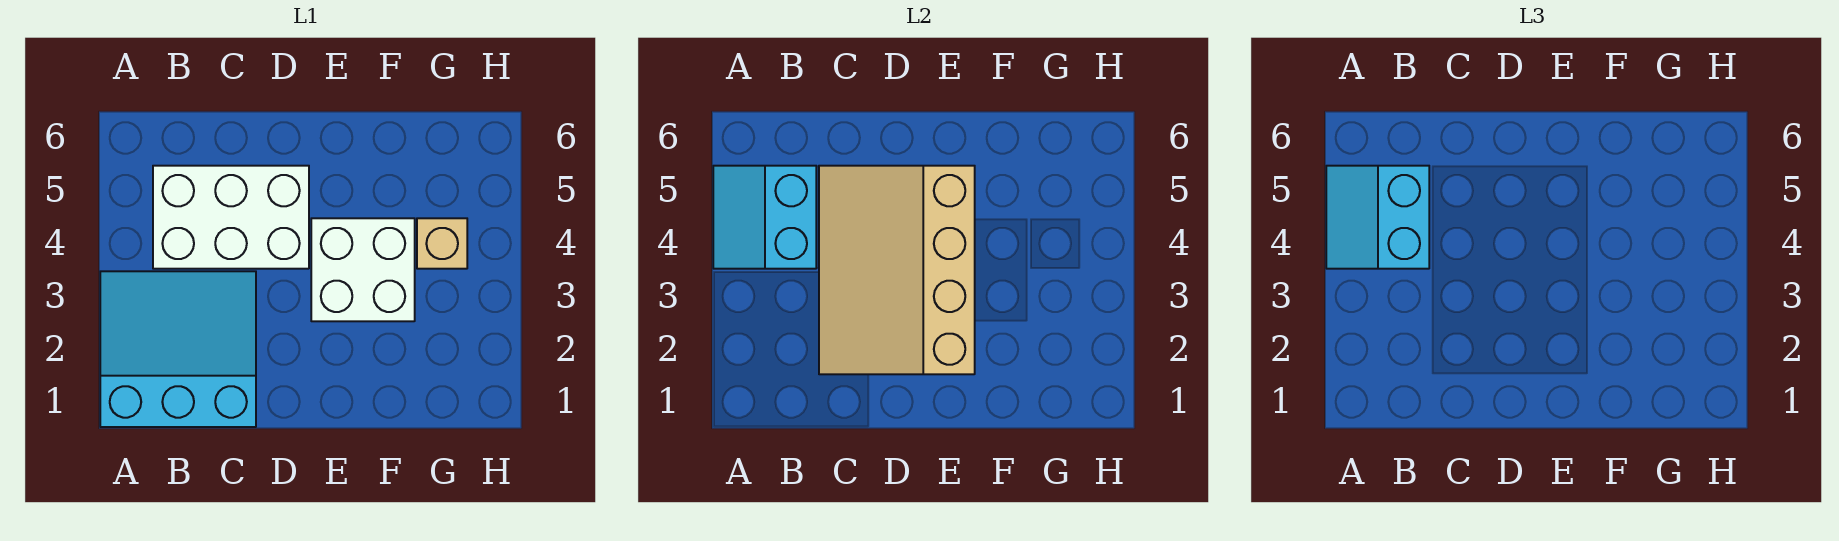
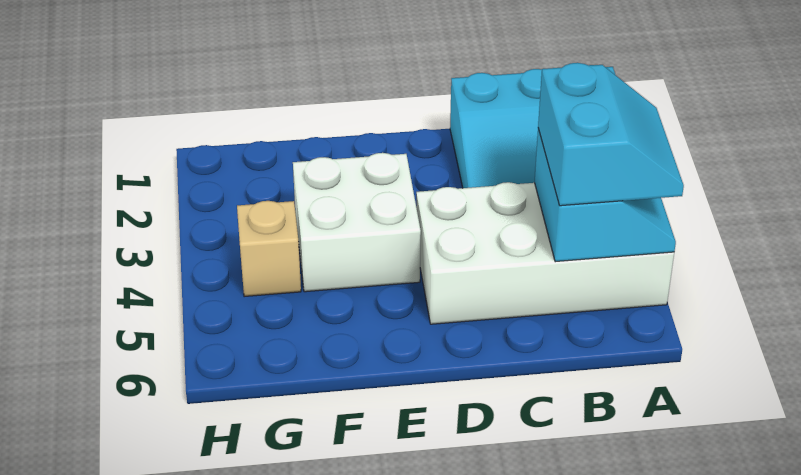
white 2x3 brick [153,166,309,269] -> white 2x4 brick [416,182,674,324]
tan 3x4 slope [819,166,975,374] -> none

